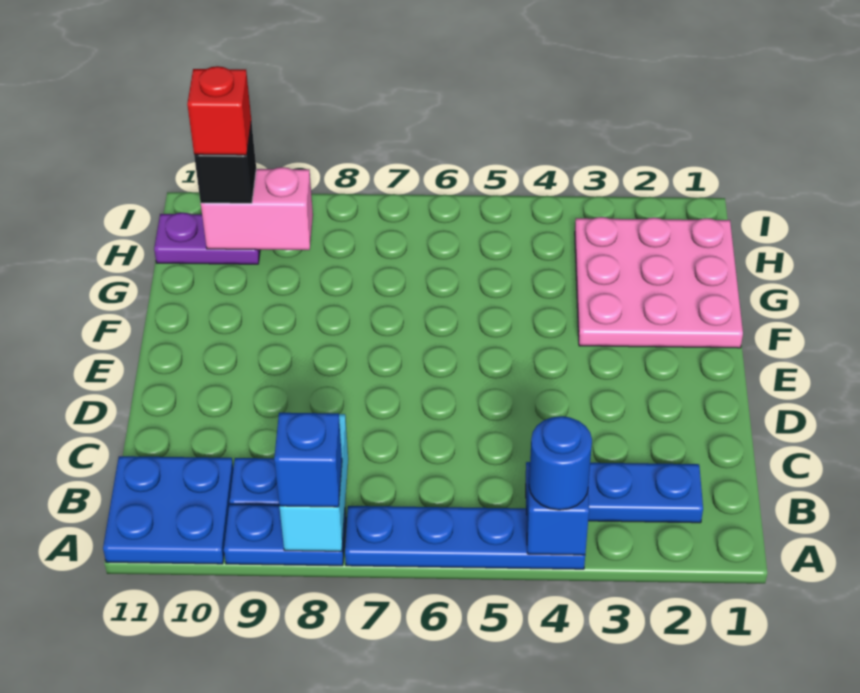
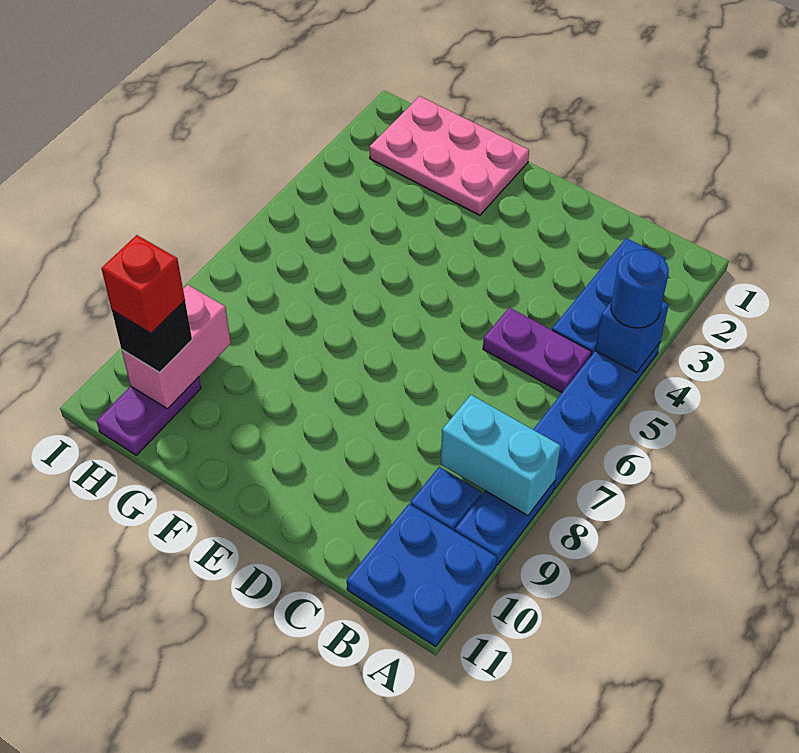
blue 1x1 brick [274,413,342,507] -> none
none -> purple 1x2 plate [483,308,592,393]
pink 3x3 plate [575,217,743,348] -> pink 2x3 plate [369,96,529,215]

